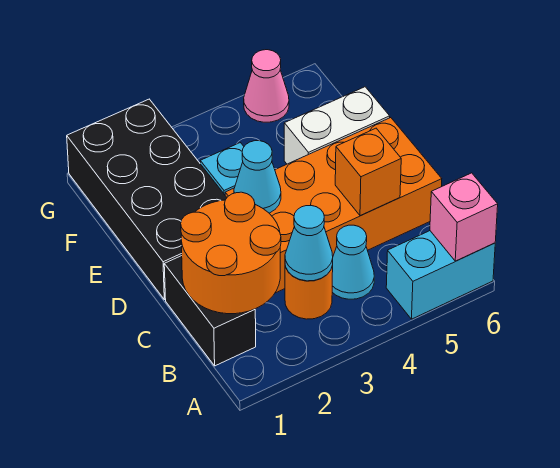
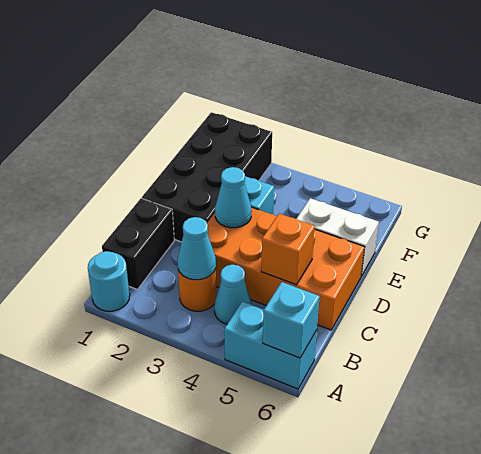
none -> cyan 1x1 round brick [88,251,130,311]
pink 1x1 brick [430,173,498,261] -> cyan 1x1 brick [263,282,320,358]
orange 2x2 round brick [181,192,281,314] -> none
pink 1x1 cone [244,50,289,122] -> none

